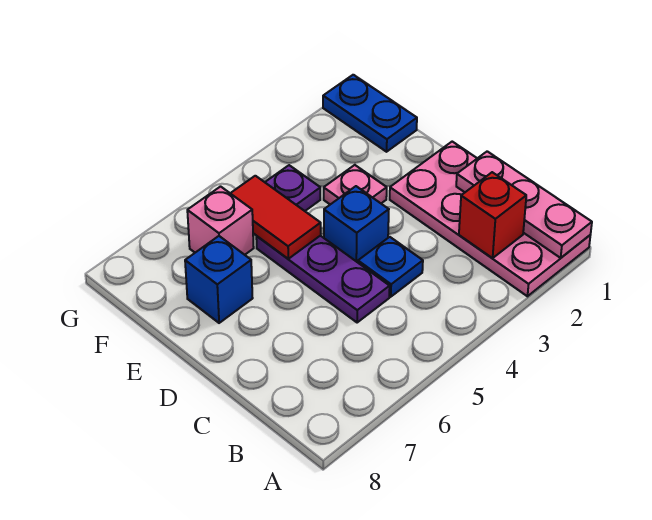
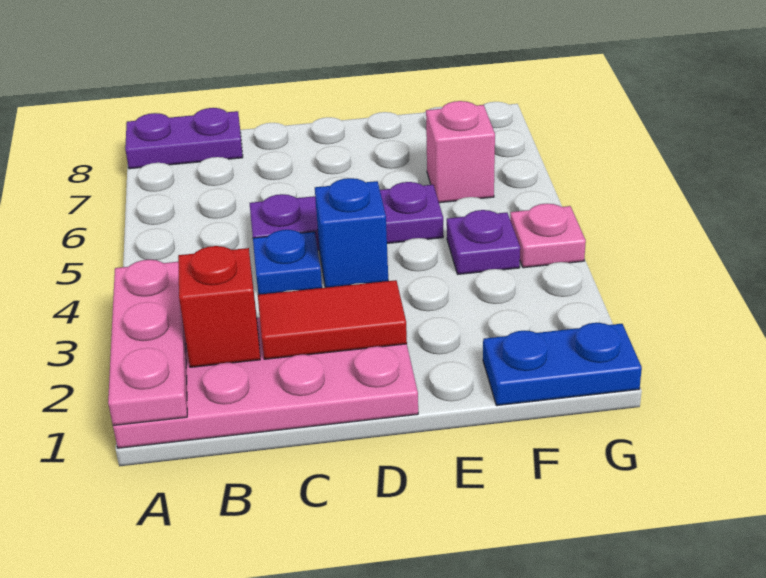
pink 1x3 plate [456,151,592,258] -> pink 1x3 plate turned to [108,260,187,425]
none -> purple 1x2 plate [125,108,243,169]
pink 1x1 plate [324,165,387,204] -> pink 1x1 plate moved to [510,204,586,268]
red 1x2 tile [230,176,321,259] -> red 1x2 tile moved to [258,280,407,359]
blue 1x1 brick [185,236,253,323] -> none

